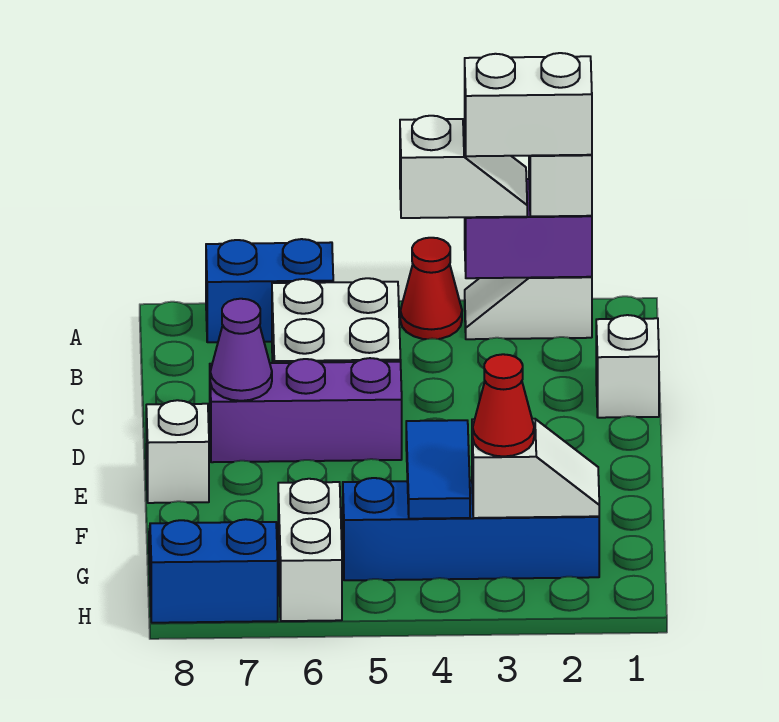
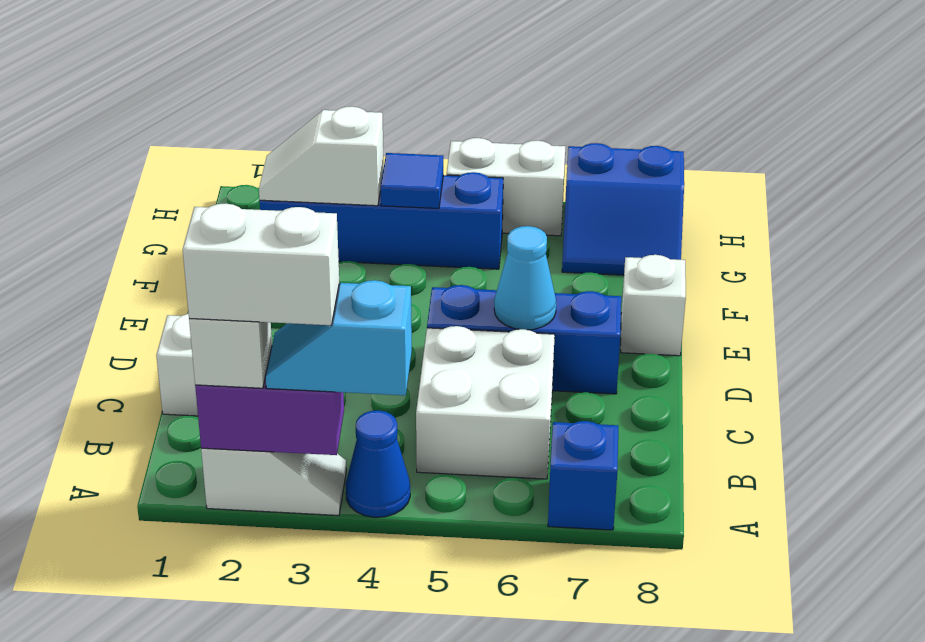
white 1x2 slope [400,116,527,218] -> cyan 1x2 slope [266,280,412,395]
red 1x1 cone [400,238,462,339] -> blue 1x1 cone [346,410,410,517]
blue 1x2 brick [206,239,333,342] -> blue 1x1 brick [548,421,618,530]
purple 1x3 brick [210,358,402,462] -> blue 1x3 brick [427,285,621,394]
none -> cyan 1x1 cone [494,226,556,330]
purple 1x1 cone [210,299,272,401] -> none
blue 1x2 tile [406,420,470,519] -> blue 1x1 tile [381,153,443,208]
red 1x1 cone [473,354,534,456] -> none
white 1x2 brick [278,479,342,621] -> white 1x2 brick turned to [447,138,565,236]

